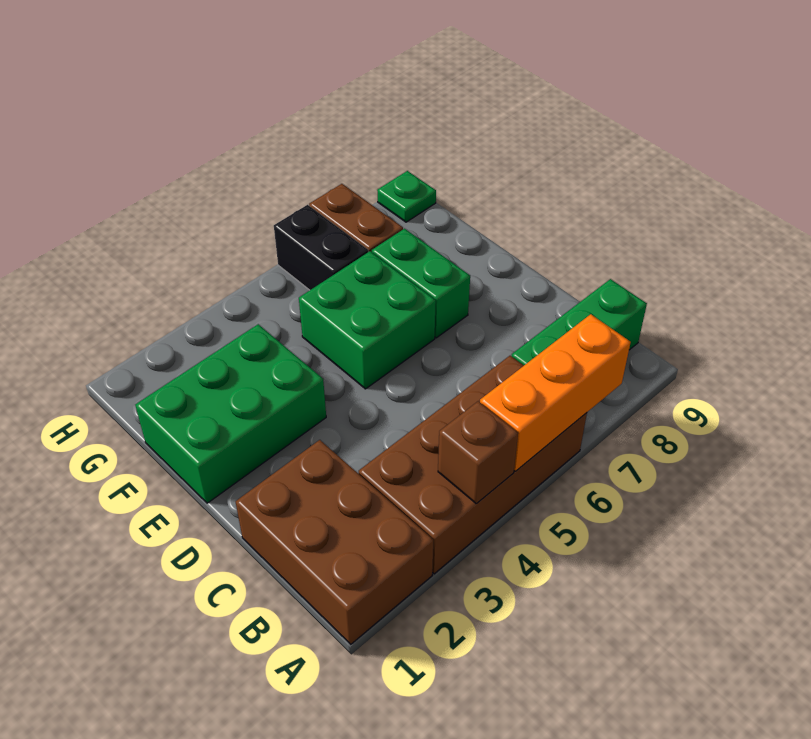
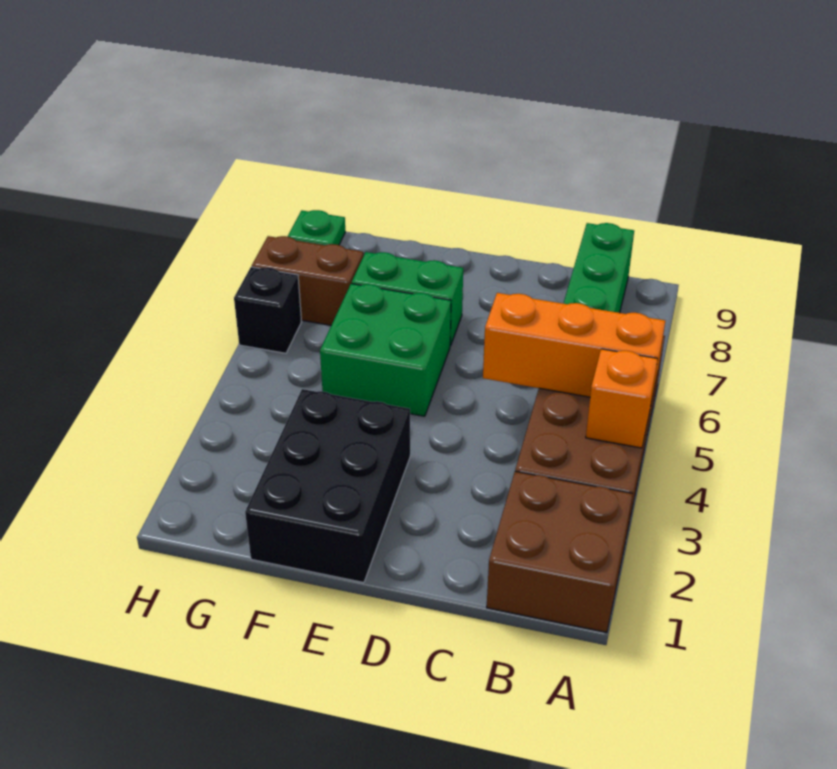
brown 2x3 brick [236,440,433,644] -> brown 2x2 brick [487,472,633,633]
brown 1x1 brick [438,401,518,504] -> orange 1x1 brick [586,349,658,448]
orange 1x3 brick [480,314,631,471] -> orange 1x3 brick turned to [483,293,665,401]
green 2x3 brick [135,324,326,503] -> black 2x3 brick [245,389,410,583]
black 1x2 brick [274,205,368,290] -> black 1x1 brick [234,267,302,353]

